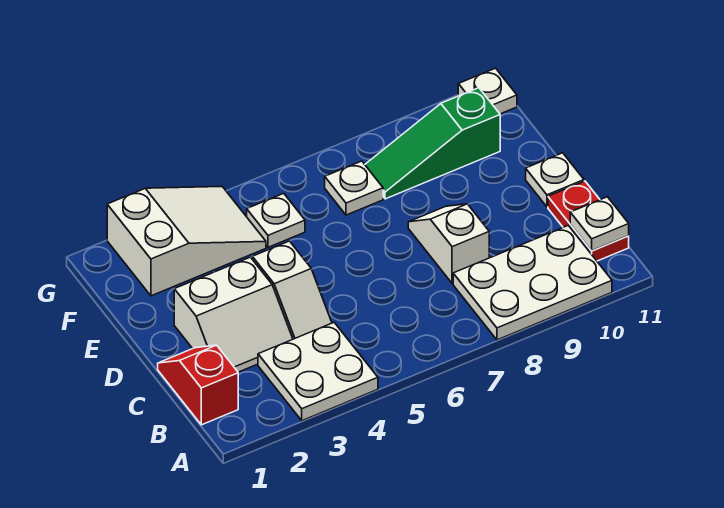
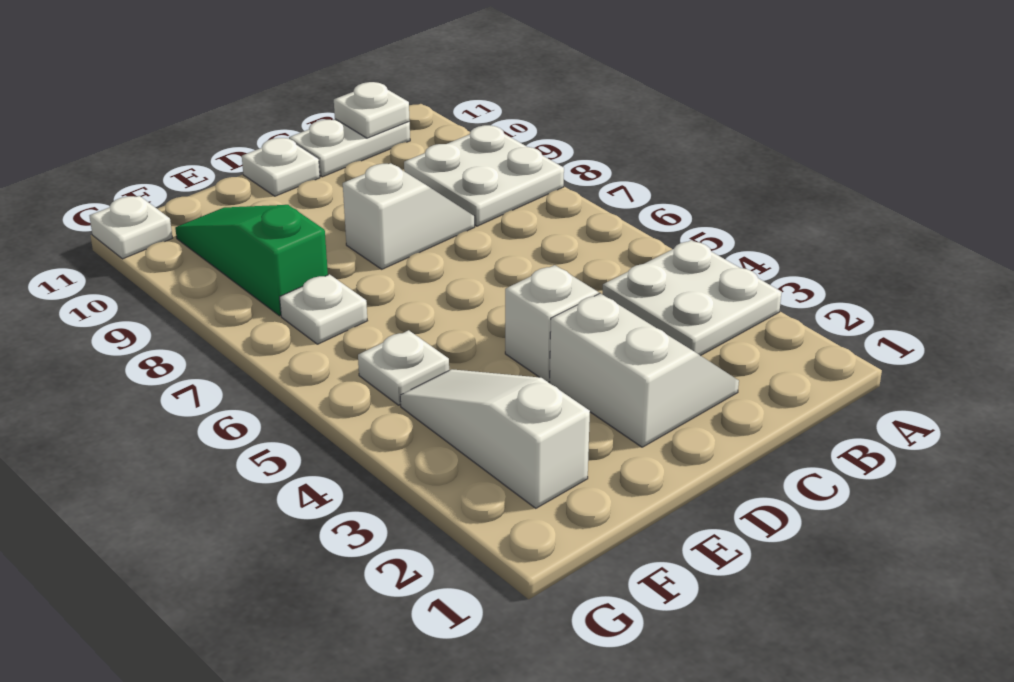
white 2x3 plate [453,225,612,340] -> white 2x2 plate [404,125,564,226]
red 1x2 slope [158,345,238,425] -> none
red 1x2 plate [548,181,629,261] -> white 1x2 plate [289,119,410,177]
white 1x2 slope [408,204,489,284] -> white 1x2 slope turned to [343,163,475,269]
white 2x3 slope [107,187,266,296] -> white 1x3 slope [400,369,590,508]
green 1x3 slope [365,88,500,199] -> green 1x3 slope turned to [175,205,328,316]

